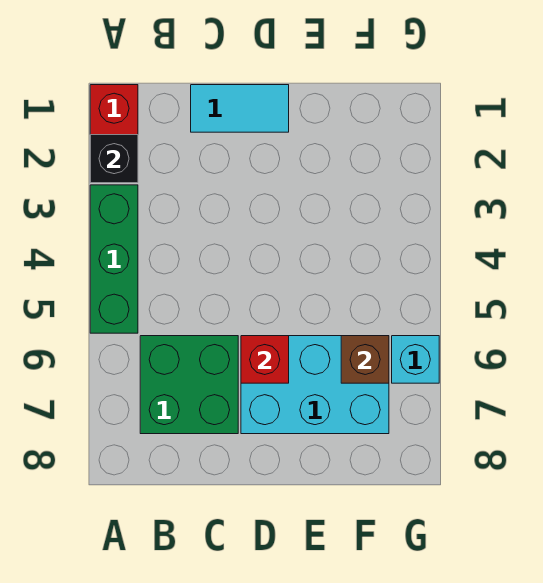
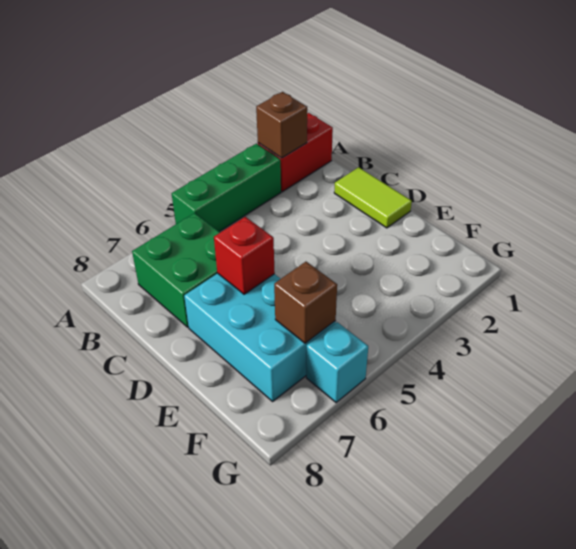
black 1x1 brick [90,135,138,183] -> brown 1x1 brick [256,92,307,158]
cyan 1x2 tile [191,85,289,132] -> lime 1x2 tile [334,167,412,228]

